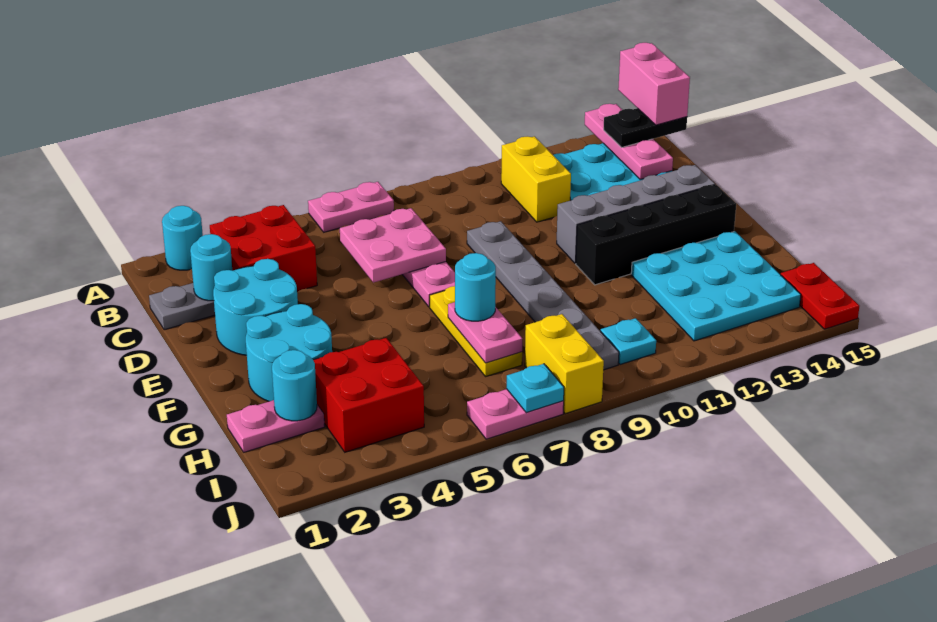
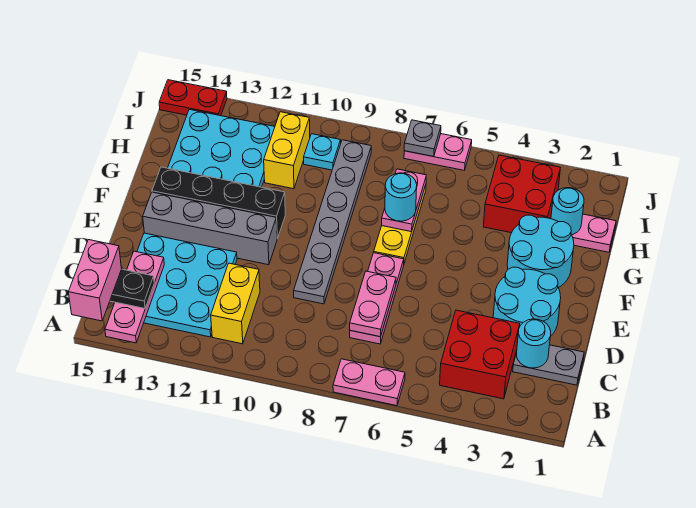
cyan 1x1 round brick [162,206,203,270] -> none
pink 2x2 plate [340,208,446,283] -> pink 1x2 plate [350,271,396,337]
yellow 1x2 brick [525,314,604,414] -> yellow 1x2 brick moved to [264,112,310,189]
red 1x2 plate [781,263,859,329] -> red 1x2 plate turned to [159,80,227,116]
cyan 1x1 plate [507,364,564,413] -> grey 1x1 plate [404,120,441,157]

